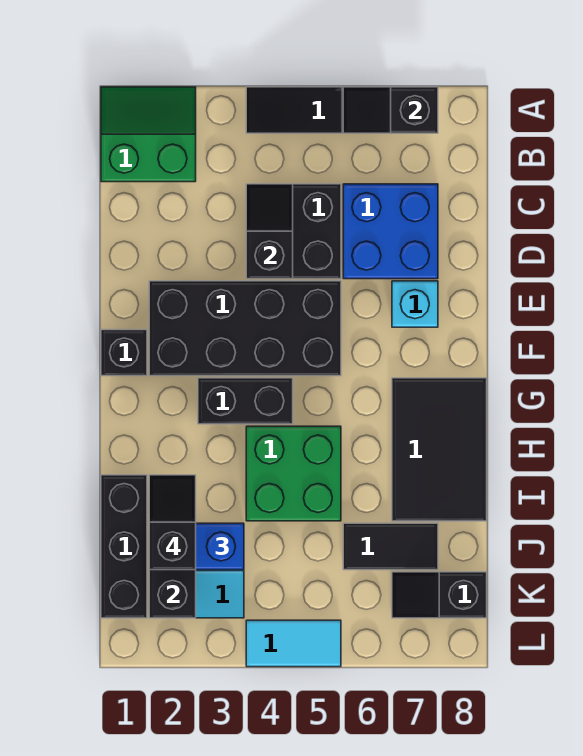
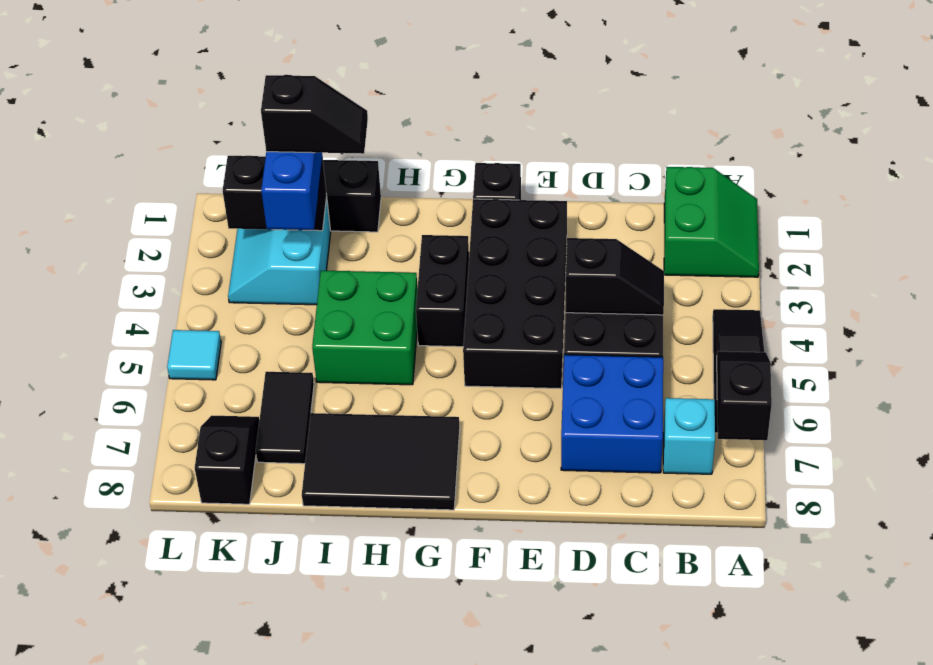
cyan 1x1 brick [392,281,438,327] -> cyan 1x1 brick moved to [663,398,715,474]
cyan 1x2 tile [246,620,341,667] -> cyan 1x1 tile [167,330,221,380]

